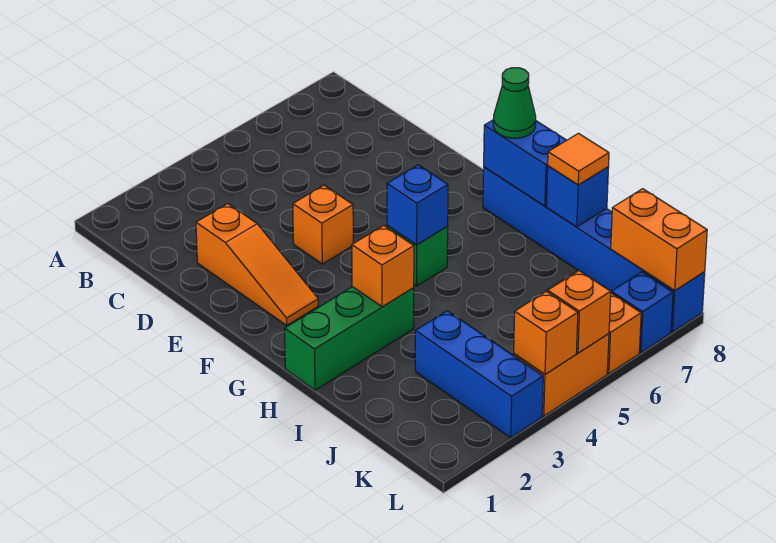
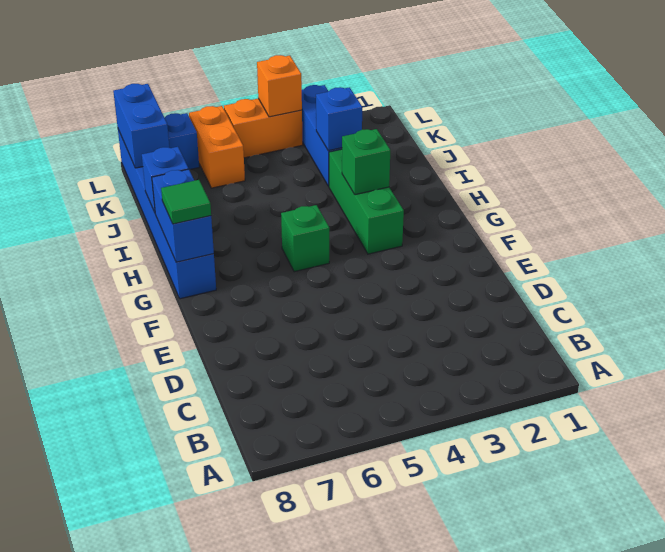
orange 1x3 slope [196,204,318,325] -> none
orange 1x1 brick [293,185,353,264] -> none
blue 1x1 brick [387,165,448,245] -> blue 1x1 brick moved to [316,87,362,151]
green 1x1 cone [493,68,536,138] -> green 1x1 tile [161,180,211,224]
green 1x3 brick [285,287,414,390] -> green 1x3 brick turned to [329,149,404,254]
orange 1x1 brick [352,225,414,307] -> green 1x1 brick [342,129,390,195]
orange 1x1 tile [548,133,609,185] -> none
orange 1x2 brick [611,189,707,290] -> blue 1x2 brick [113,84,169,168]
orange 1x1 brick [548,271,611,353] -> none

